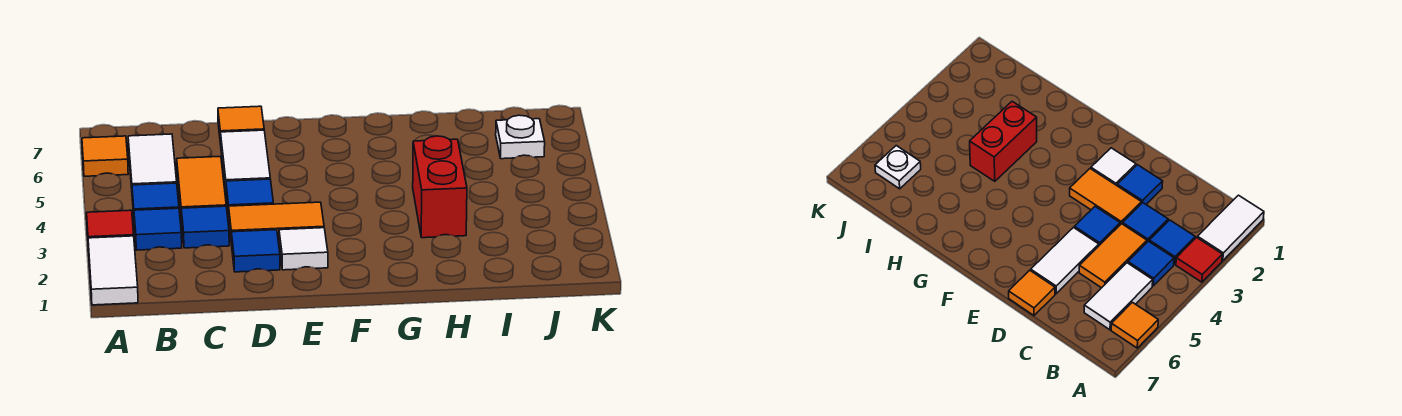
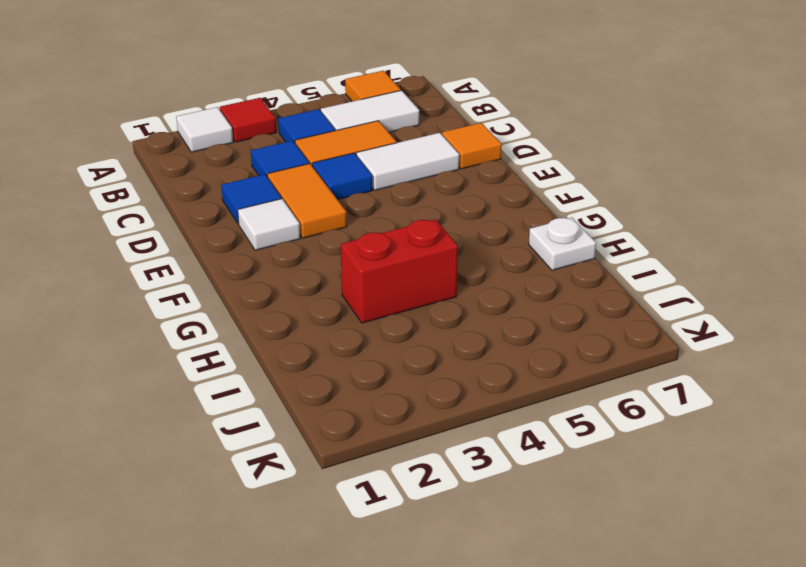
white 1x2 tile [88,236,138,305] -> white 1x1 tile [176,107,233,152]
blue 1x1 tile [134,208,182,250] -> none
white 1x1 plate [496,115,545,159] -> white 1x1 plate moved to [529,217,596,270]

